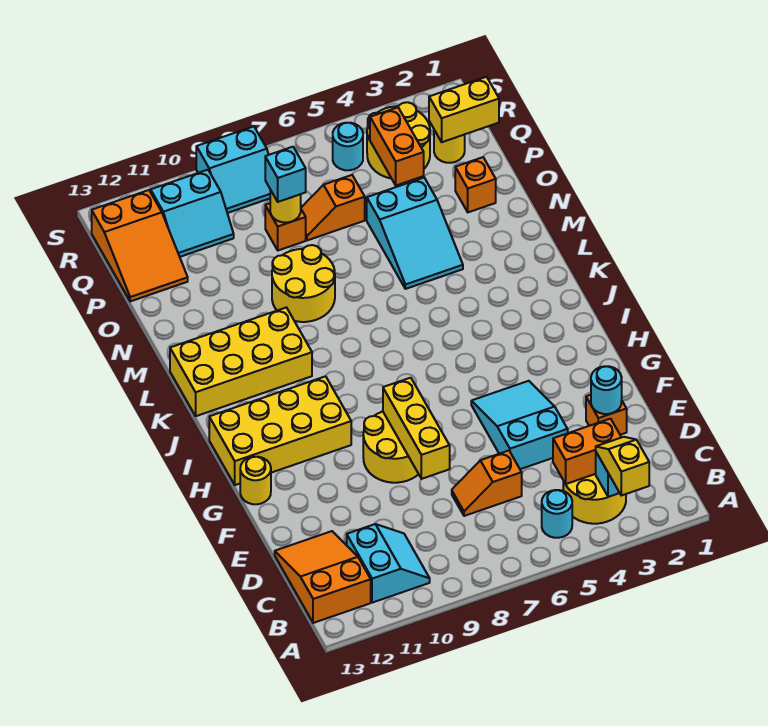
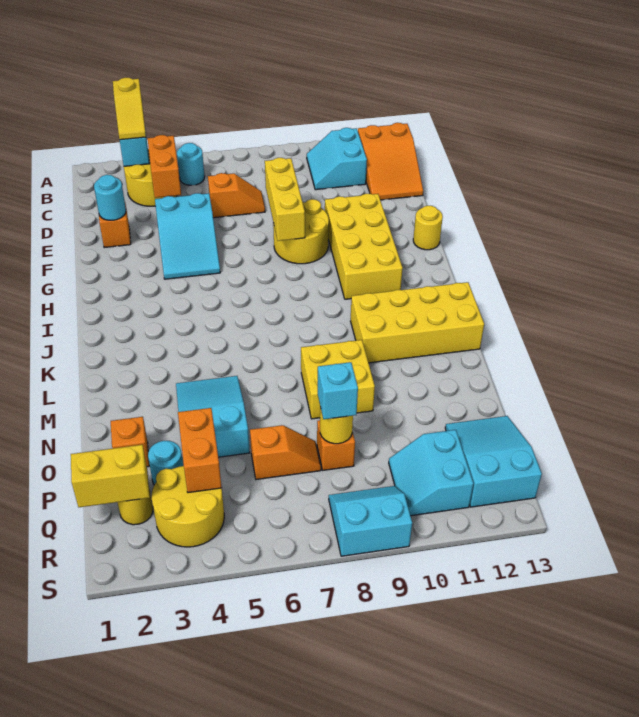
orange 1x2 brick [553,419,621,484] -> orange 1x2 brick turned to [148,135,181,198]
yellow 2x4 brick [209,376,351,485] -> yellow 2x4 brick turned to [325,194,403,299]
yellow 2x2 round brick [272,245,335,322] -> yellow 2x2 brick [301,340,375,419]
orange 2x3 slope [92,190,188,301] -> cyan 2x3 slope [445,416,542,507]
cyan 2x2 slope [151,170,234,257] -> cyan 2x2 slope turned to [389,430,474,516]
cyan 1x1 round brick [333,123,363,170] -> cyan 1x1 round brick moved to [148,441,183,485]

